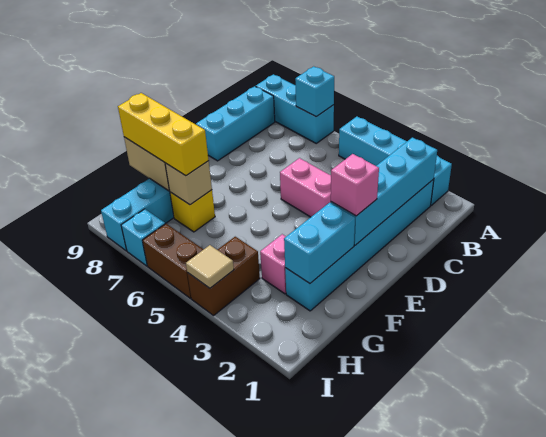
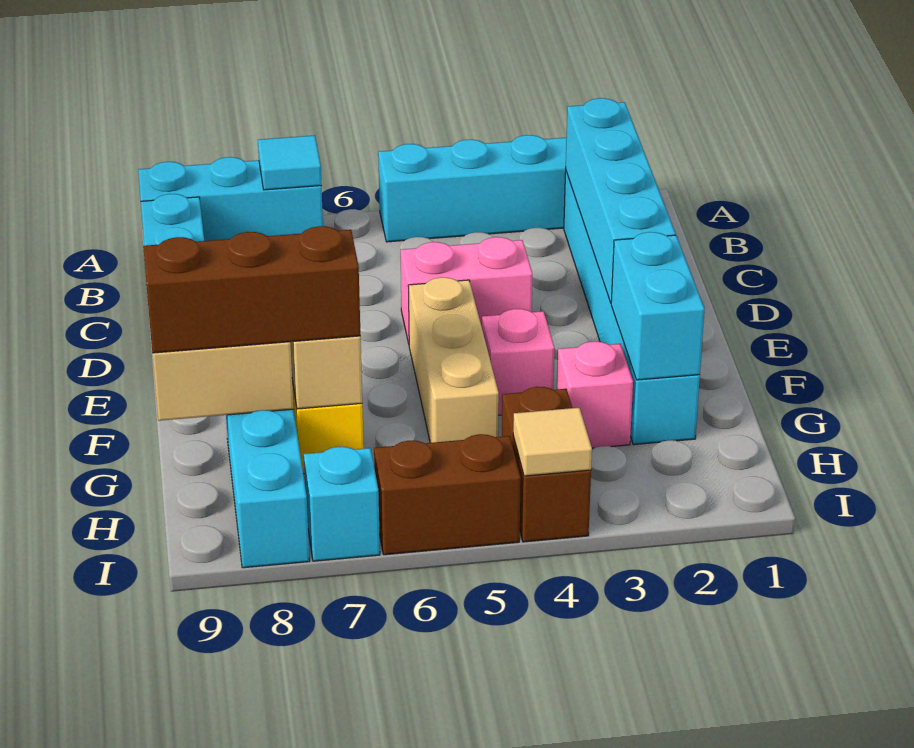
cyan 1x1 brick [295,66,334,117] -> cyan 1x1 tile [258,135,322,190]
pink 1x1 brick [331,154,379,216] -> pink 1x1 brick moved to [482,309,554,415]
none -> tan 1x3 brick [408,277,499,443]
yellow 1x3 brick [118,93,209,176] -> brown 1x3 brick [143,226,361,353]

